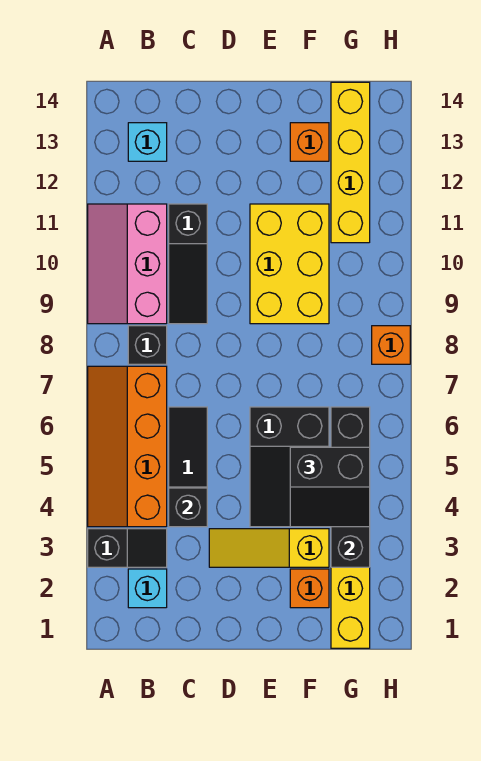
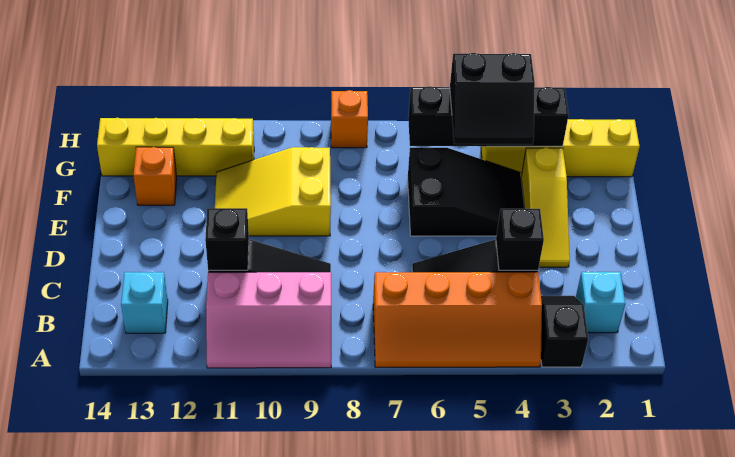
black 1x1 brick [128,326,167,364] -> black 1x1 brick moved to [205,208,249,270]
yellow 2x3 brick [250,204,329,324] -> yellow 2x3 slope [215,147,331,236]
orange 1x1 brick [290,569,329,608] -> none
black 2x2 slope [290,447,370,527] -> black 2x2 slope turned to [450,53,535,144]

